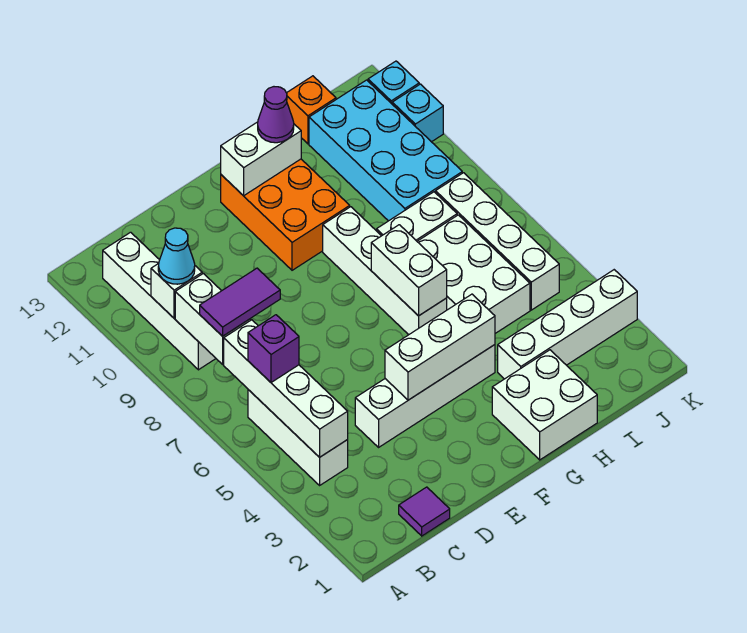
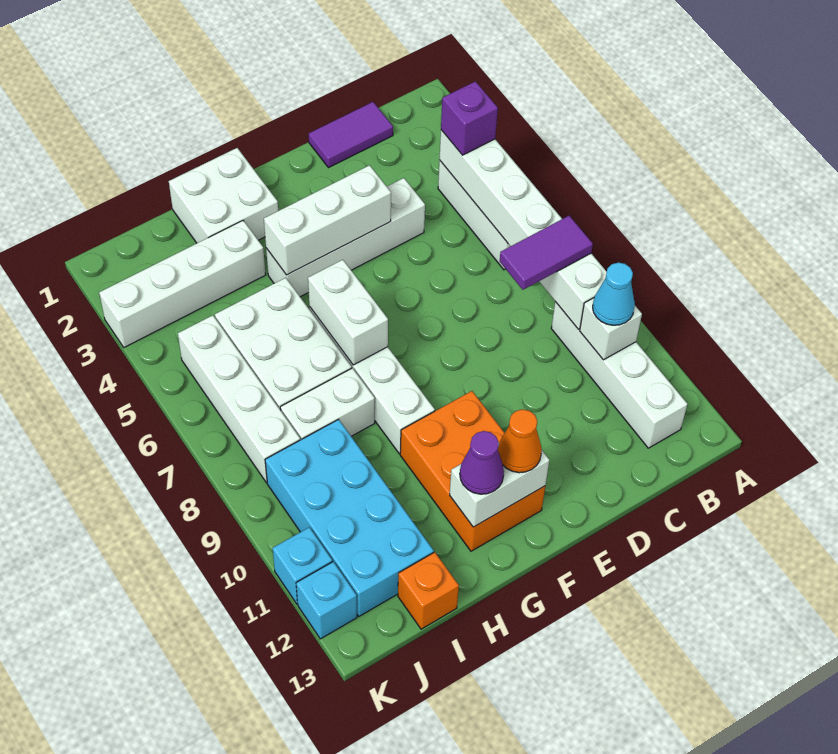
purple 1x1 brick [248,315,299,382] -> purple 1x1 brick moved to [441,81,498,155]
purple 1x1 tile [399,487,450,536] -> purple 1x2 tile [309,102,393,168]
none -> orange 1x1 cone [498,409,542,473]

